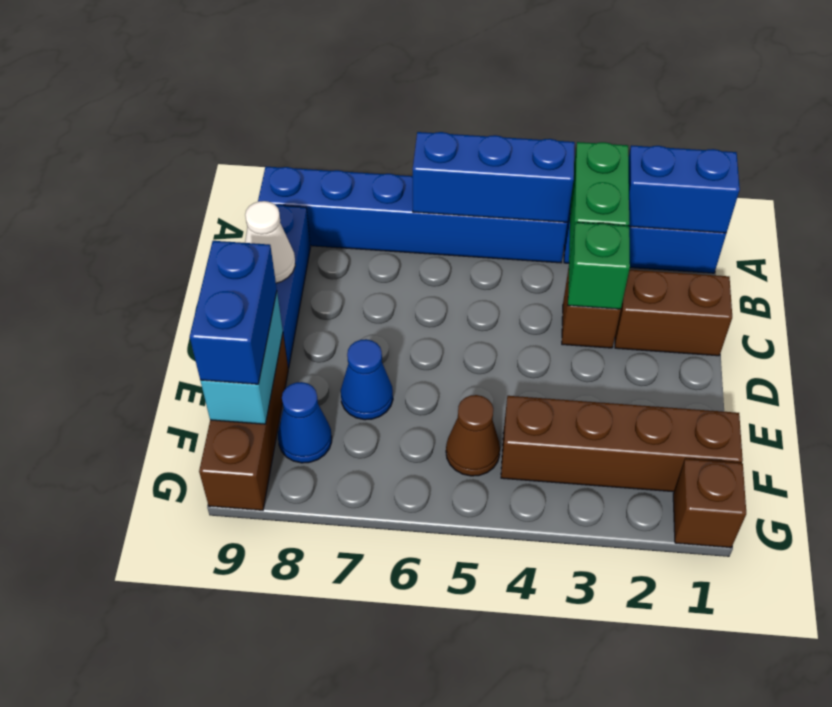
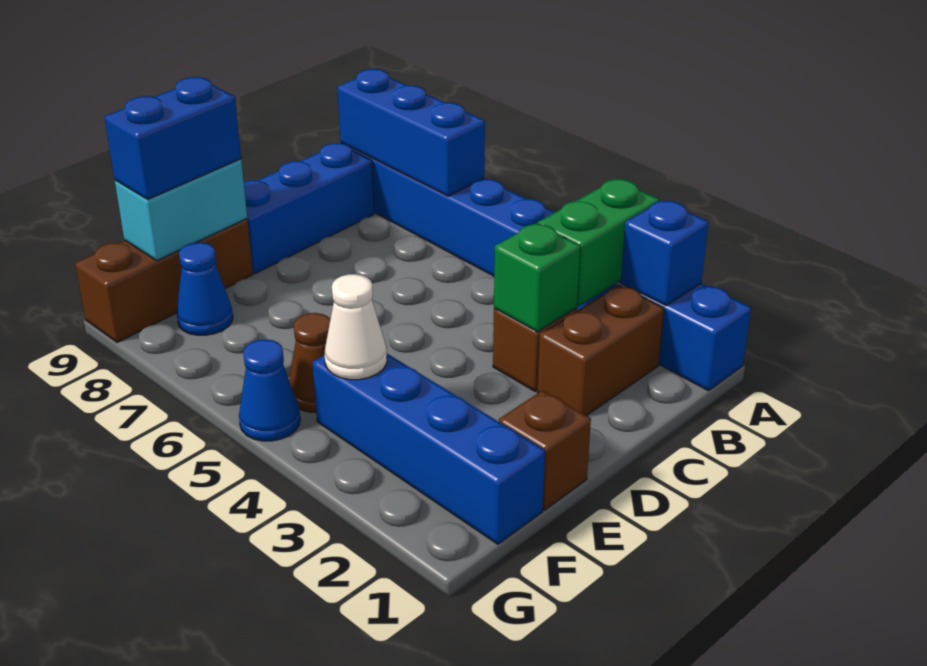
blue 1x2 brick [629,145,740,233] -> blue 1x1 brick [621,201,709,306]
blue 1x3 brick [413,132,575,222] -> blue 1x3 brick moved to [337,69,485,196]
brown 1x2 brick [615,270,732,356] -> brown 1x2 brick turned to [537,285,664,416]
white 1x1 cone [245,201,295,283] -> white 1x1 cone moved to [324,274,387,380]
blue 1x1 cone [341,339,393,420] -> blue 1x1 cone moved to [239,339,300,441]
brown 1x4 brick [501,396,743,492] -> blue 1x4 brick [312,354,545,544]
brown 1x1 brick [673,459,746,548] -> brown 1x1 brick moved to [499,390,591,510]

